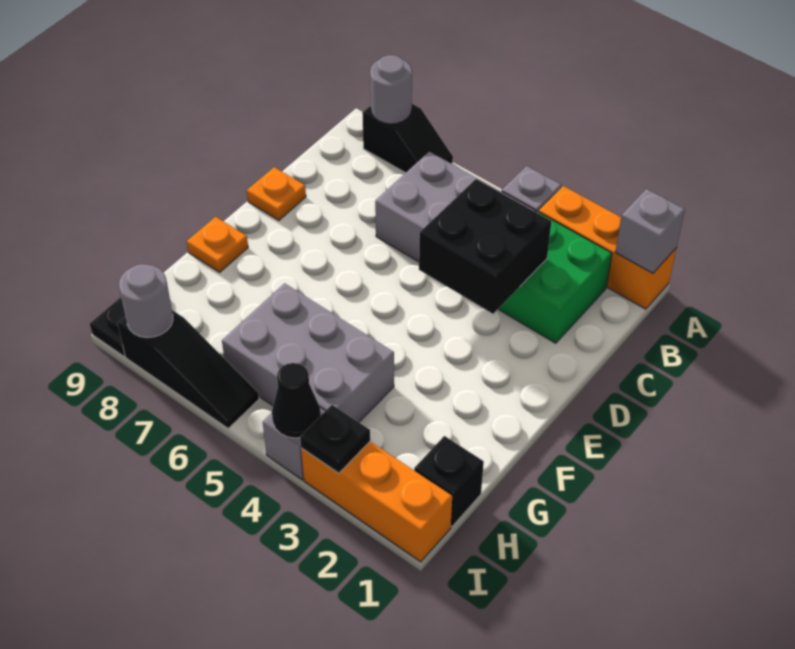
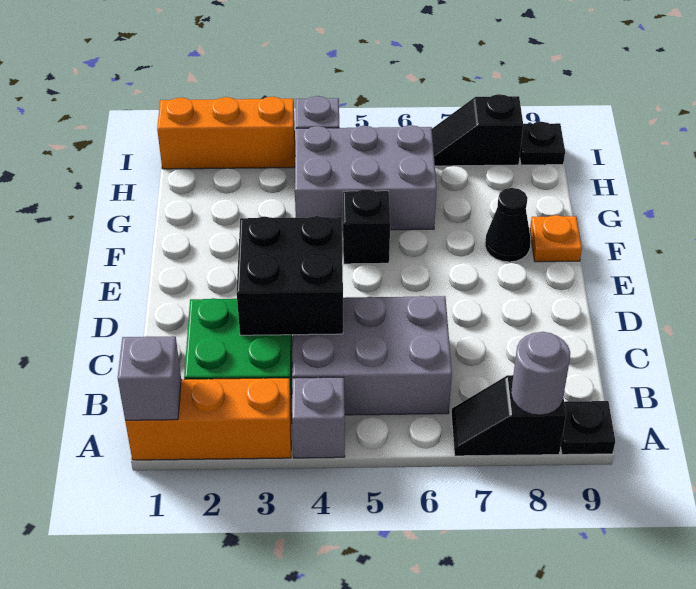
orange 1x1 plate [247,167,306,220] -> none
black 1x1 brick [414,436,484,526] -> black 1x1 brick moved to [343,189,390,264]
black 1x1 plate [300,405,370,473] -> black 1x1 plate moved to [561,401,615,455]
black 1x1 cone [272,363,321,438] -> black 1x1 cone moved to [485,188,531,262]
black 1x3 slope [118,310,259,429] -> black 1x2 slope [432,94,523,166]
grey 1x1 round brick [119,264,173,338] -> none

